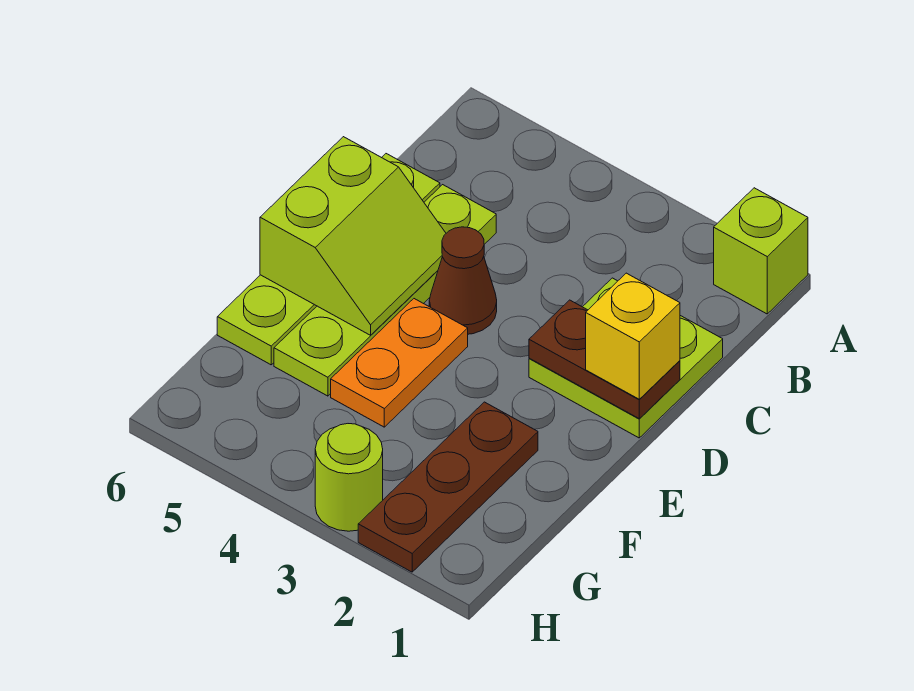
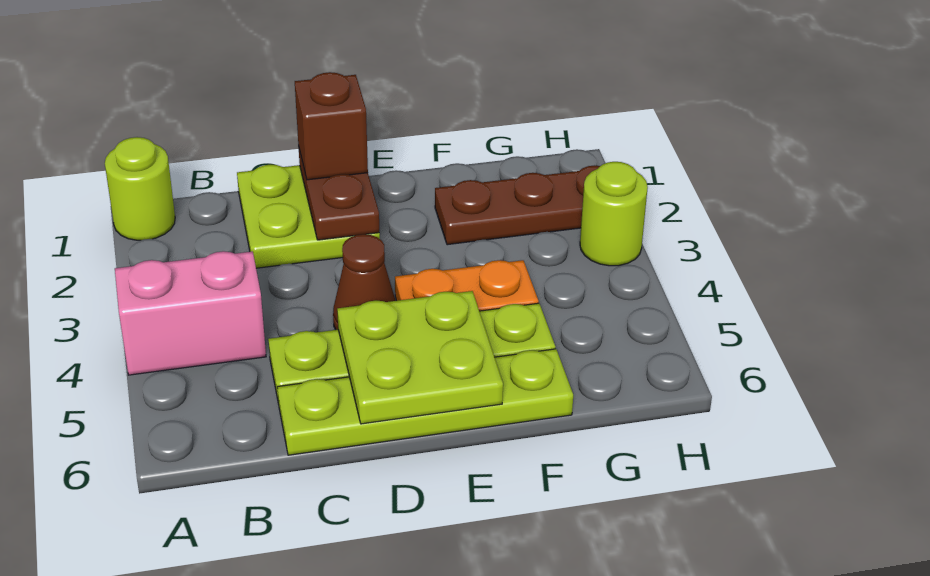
lime 1x1 brick [714,188,808,314] -> lime 1x1 round brick [105,137,175,240]
none -> pink 1x2 brick [115,251,266,375]
yellow 1x1 brick [586,273,680,399] -> brown 1x1 brick [295,72,368,180]
lime 2x2 slope [260,137,446,335] -> lime 2x2 plate [337,291,503,424]

